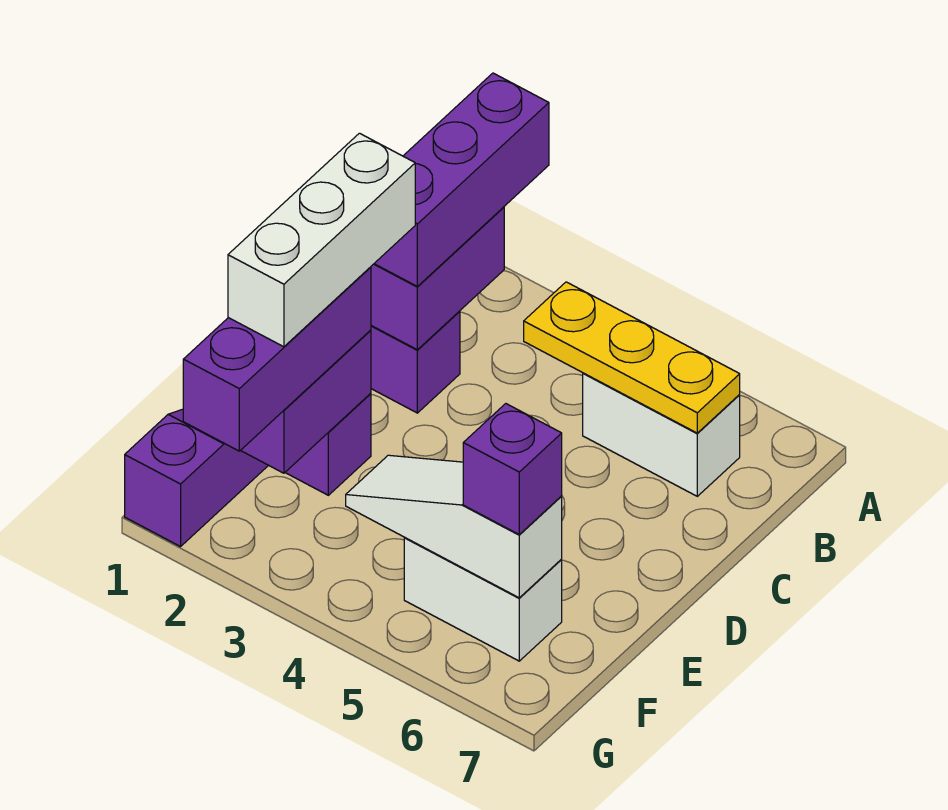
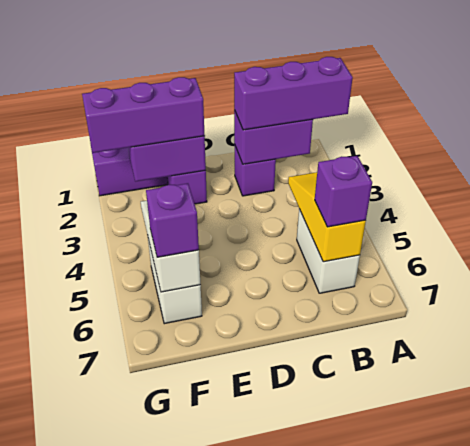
yellow 1x3 plate [524,282,740,433] -> yellow 1x3 slope [288,172,366,262]
none -> purple 1x1 brick [314,156,372,227]
white 1x3 brick [228,133,415,347] -> none

